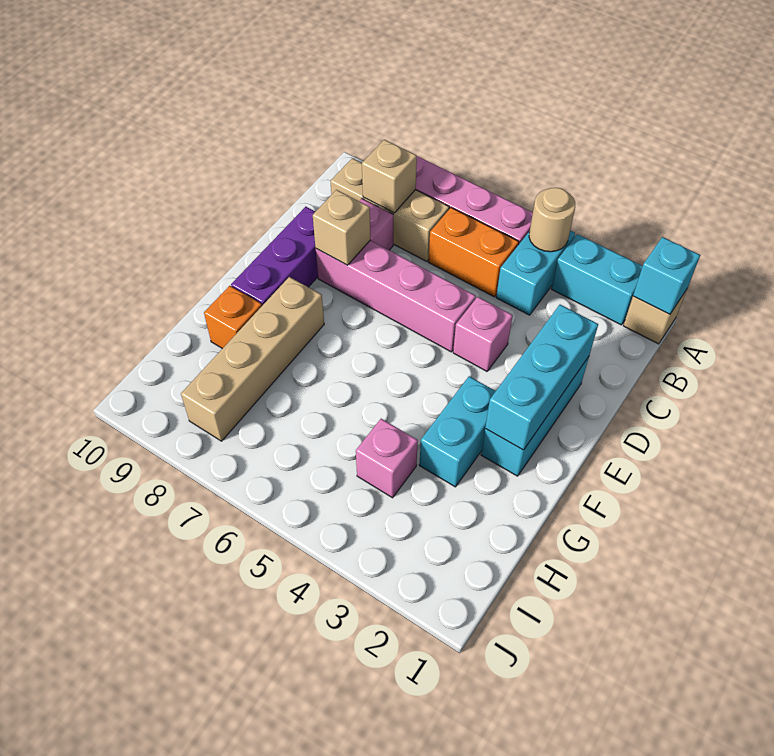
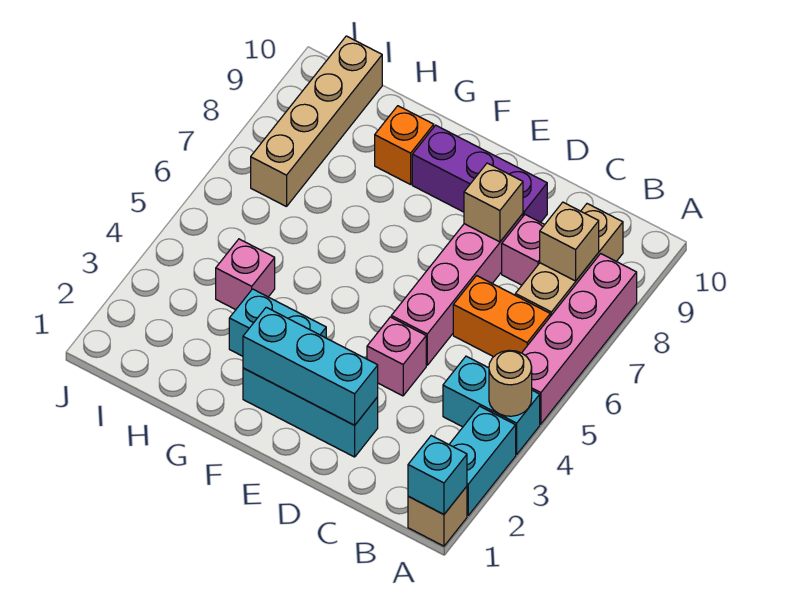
orange 1x2 brick [429,208,519,297] -> orange 1x2 brick turned to [453,276,550,357]
tan 1x4 brick [181,277,324,441] -> tan 1x4 brick turned to [251,36,382,207]

